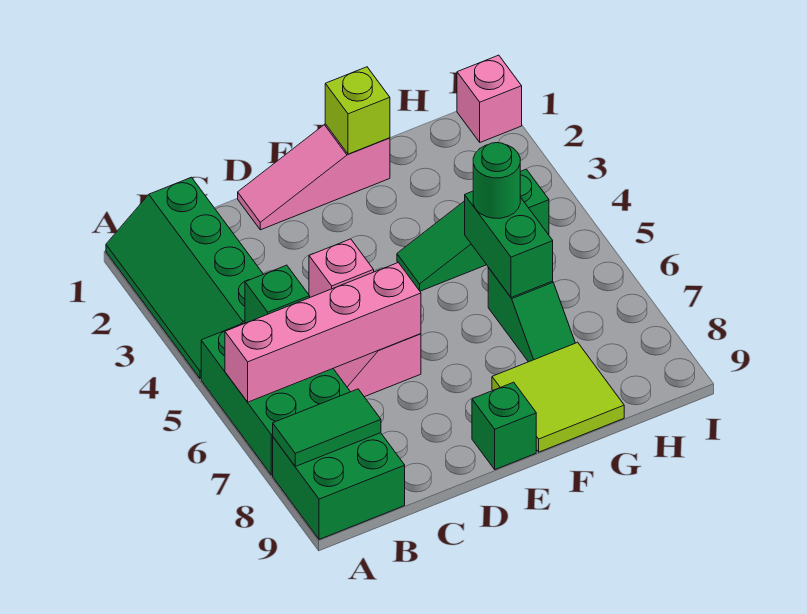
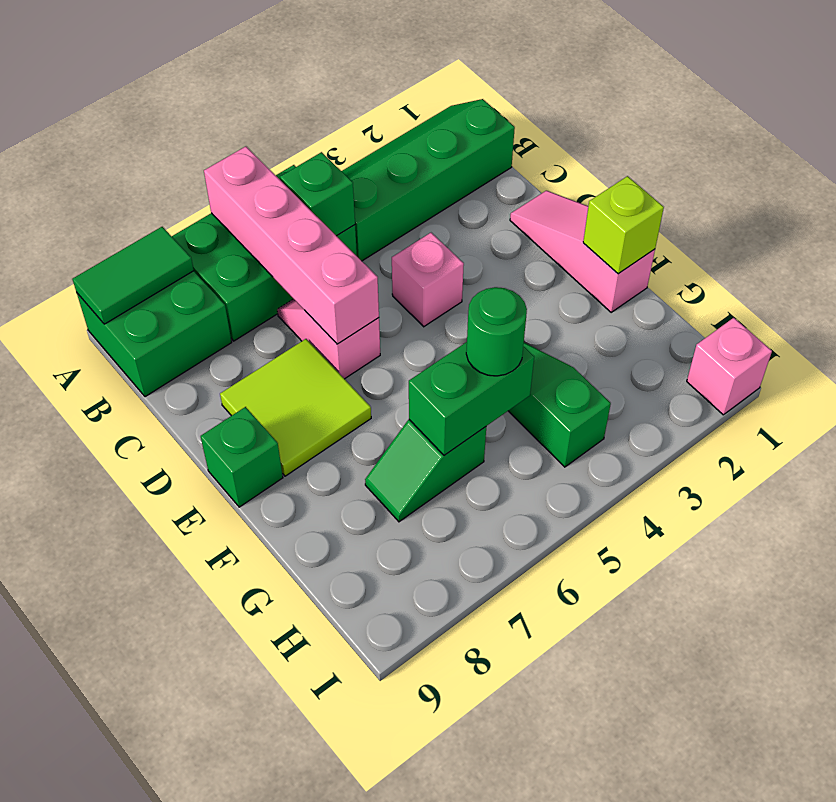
green 1x2 tile [273,389,381,466] -> green 1x2 tile turned to [72,227,194,324]
lime 2x2 tile [492,342,624,452] -> lime 2x2 tile moved to [220,339,371,476]

